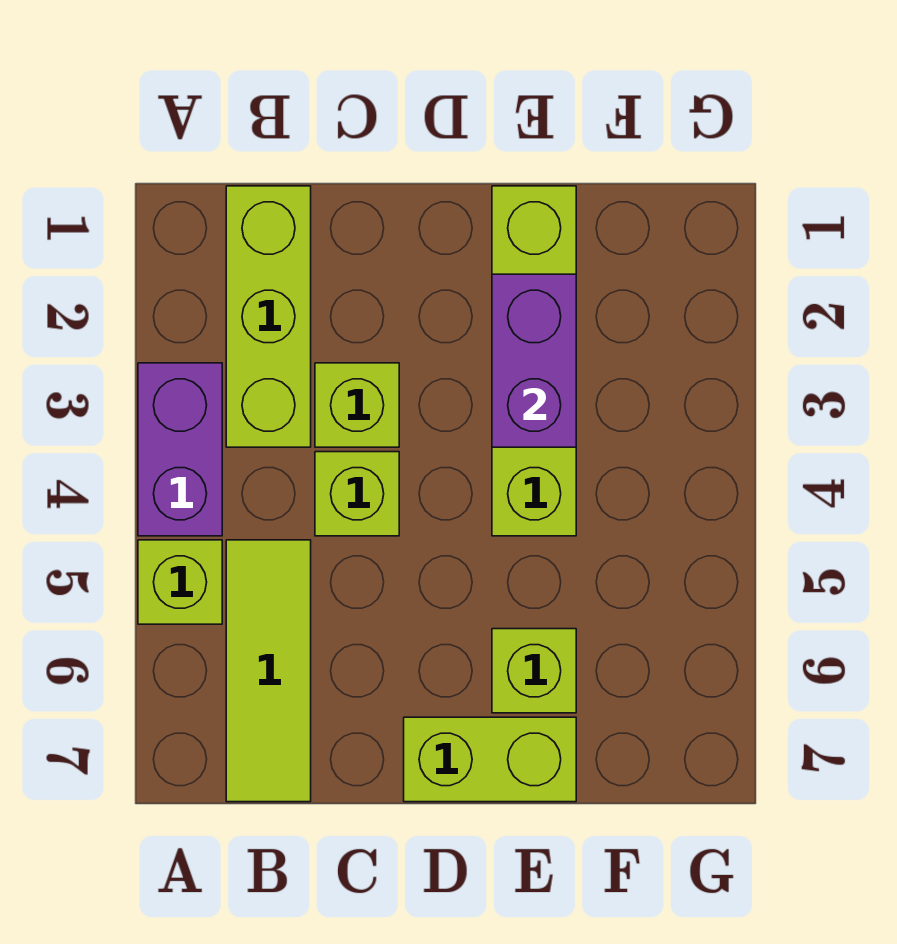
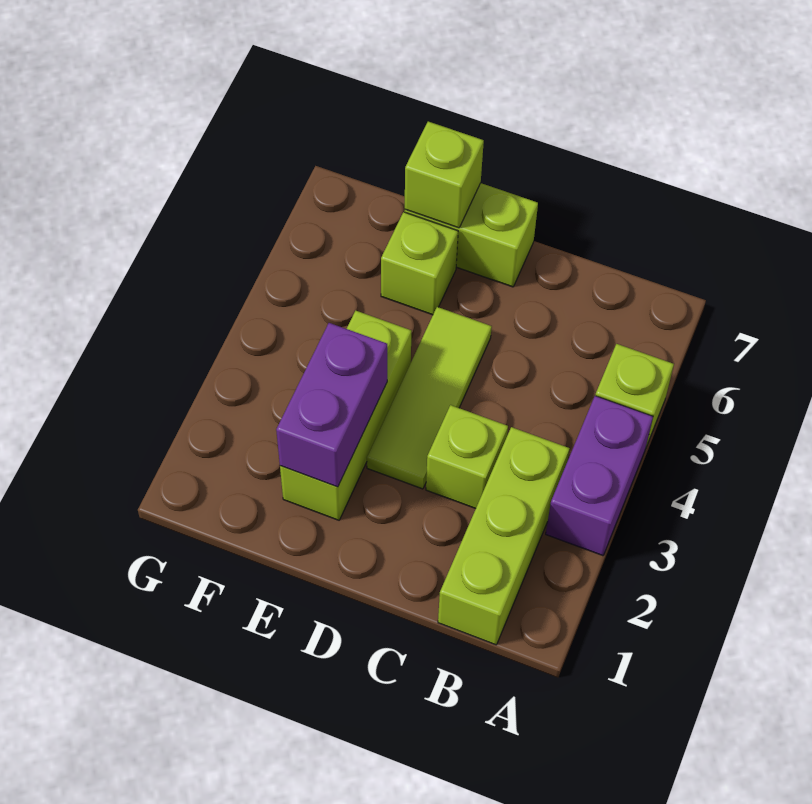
lime 1x3 tile [226,540,311,802] -> lime 1x3 tile moved to [367,307,492,489]
lime 1x1 brick [315,452,399,536] -> lime 1x1 brick moved to [405,122,484,228]
lime 1x4 brick [492,186,576,536] -> lime 1x3 brick [280,311,412,520]

